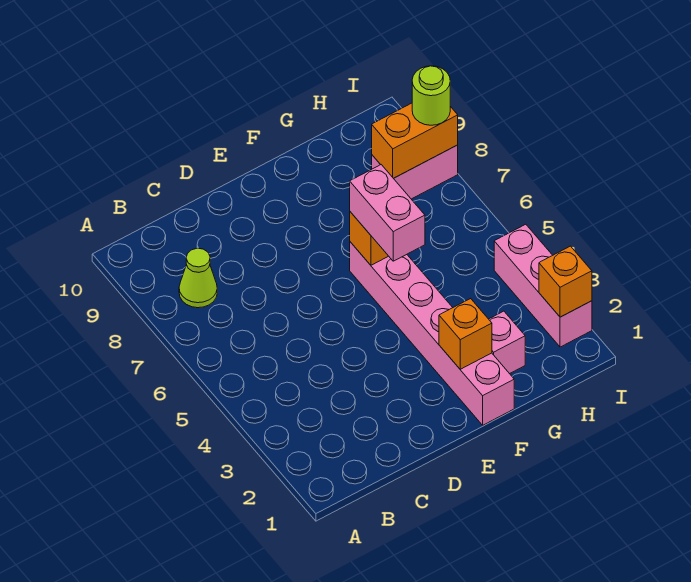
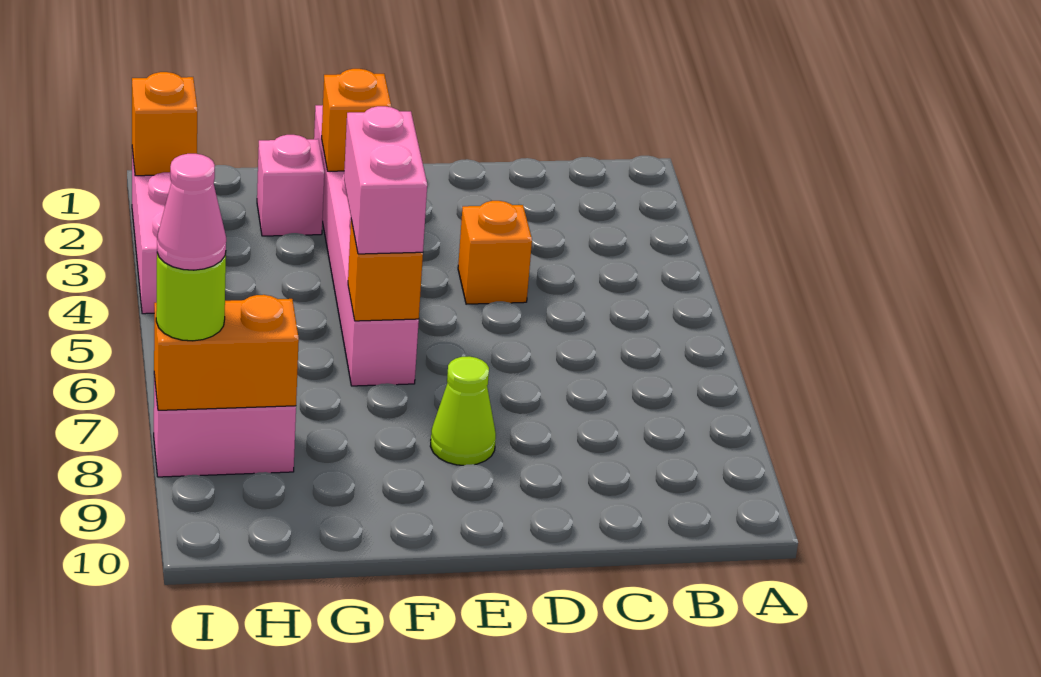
lime 1x1 cone [179,248,217,308] -> lime 1x1 cone moved to [430,357,496,465]
none -> orange 1x1 brick [458,201,532,304]
none -> pink 1x1 cone [157,154,226,270]

